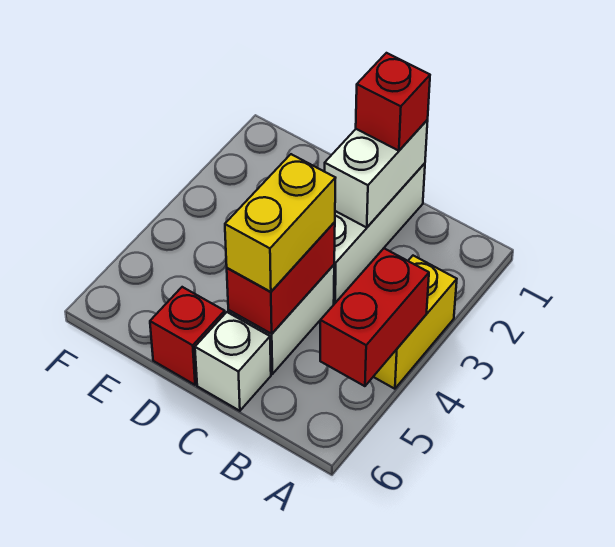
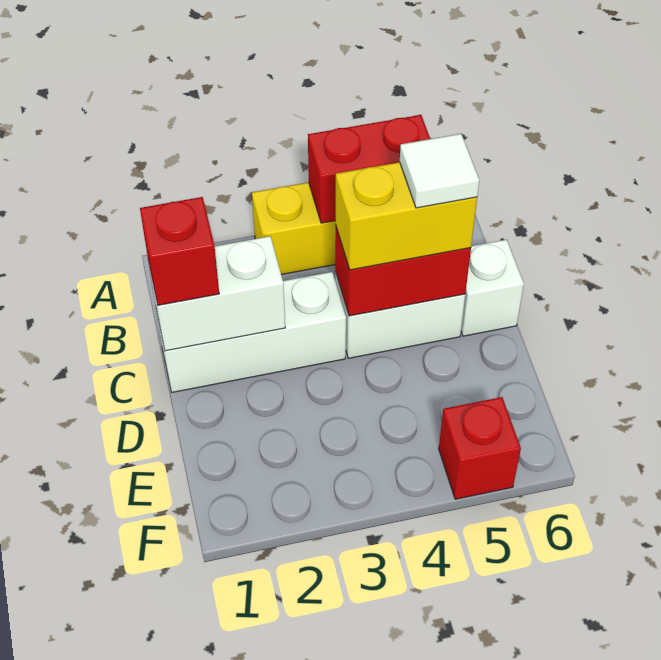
none -> white 1x1 tile [400,134,479,208]
red 1x1 brick [150,287,225,385] -> red 1x1 brick moved to [439,397,521,499]

